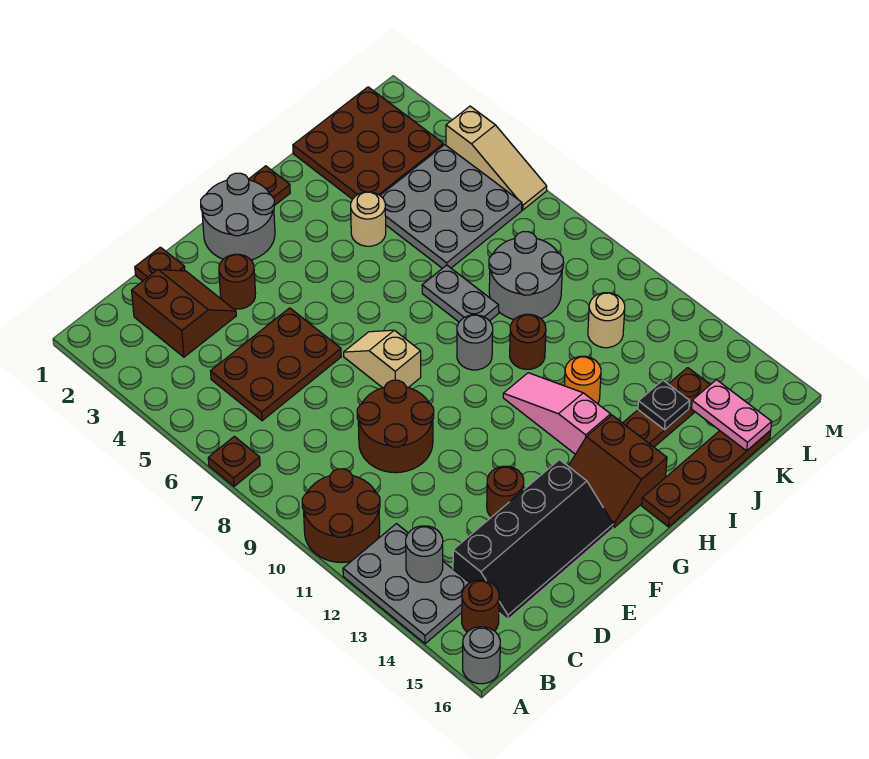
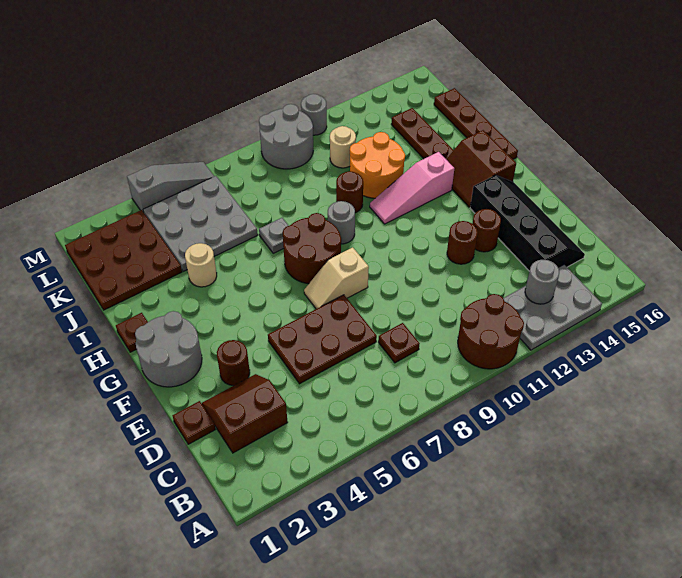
brown 1x1 plate [208,436,260,486] -> brown 1x1 plate moved to [378,323,420,363]
grey 1x1 round brick [463,627,500,684] -> grey 1x1 round brick moved to [301,94,327,135]
brown 1x1 round brick [462,580,499,632] -> brown 1x1 round brick moved to [447,221,478,264]
brown 2x3 plate [211,308,341,421] -> brown 2x3 plate turned to [268,295,377,384]
brown 2x2 round brick [357,380,434,473] -> brown 2x2 round brick moved to [282,213,341,284]
brown 2x2 slope [568,415,667,527] -> brown 2x2 slope turned to [446,130,516,207]
grey 1x2 plate [422,265,499,322] -> grey 1x1 plate [259,218,289,253]
orange 1x1 round brick [564,356,601,404] -> orange 2x2 round brick [350,132,405,198]
grey 2x2 round brick [489,232,564,320] -> grey 2x2 round brick moved to [259,104,313,169]
black 1x1 plate [638,380,690,430] -> none
pink 1x2 plate [692,380,772,451] -> none
tan 1x3 slope [446,106,547,210] -> grey 1x3 slope [127,162,214,211]

